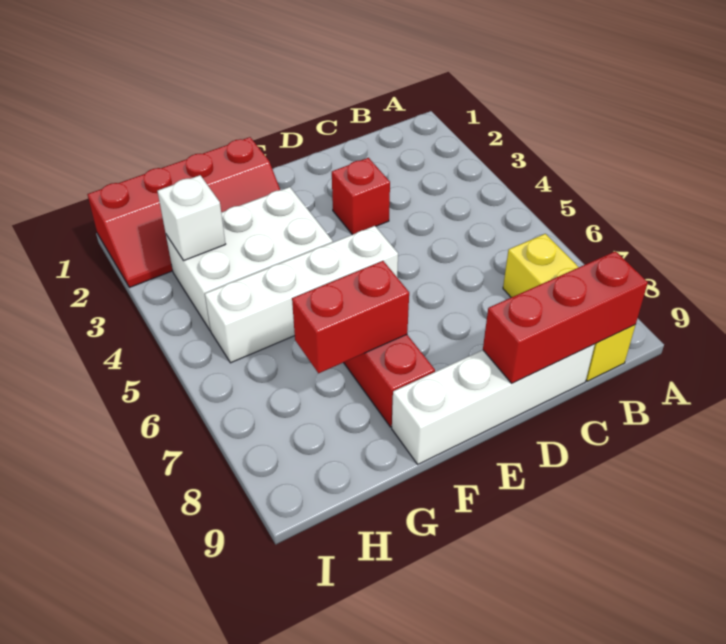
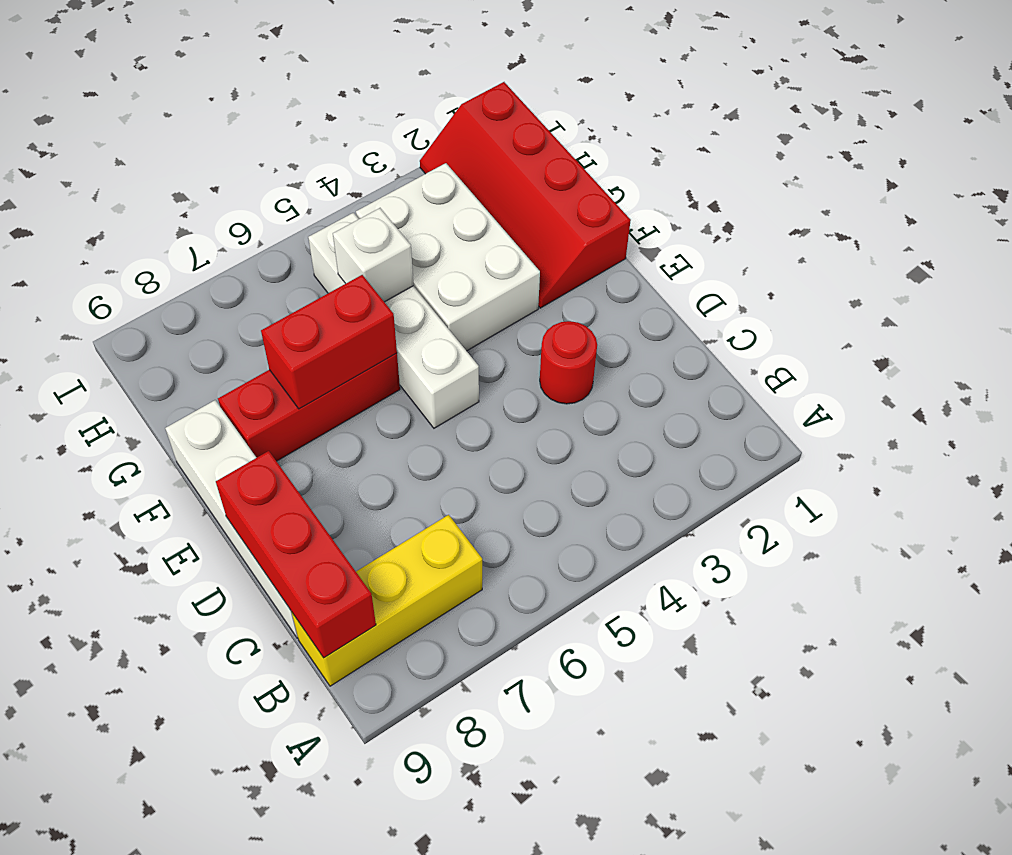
red 1x1 brick [332,158,390,235] -> red 1x1 round brick [540,321,597,404]
red 1x2 brick [292,261,409,373] -> red 1x2 brick turned to [261,275,397,409]
white 1x1 brick [158,175,225,261] -> white 1x1 brick moved to [333,208,414,302]

